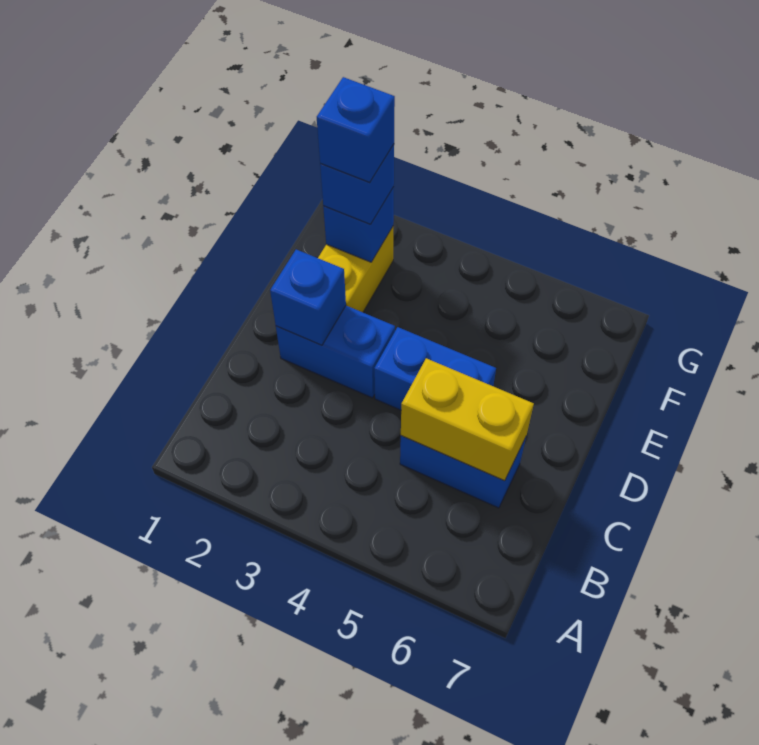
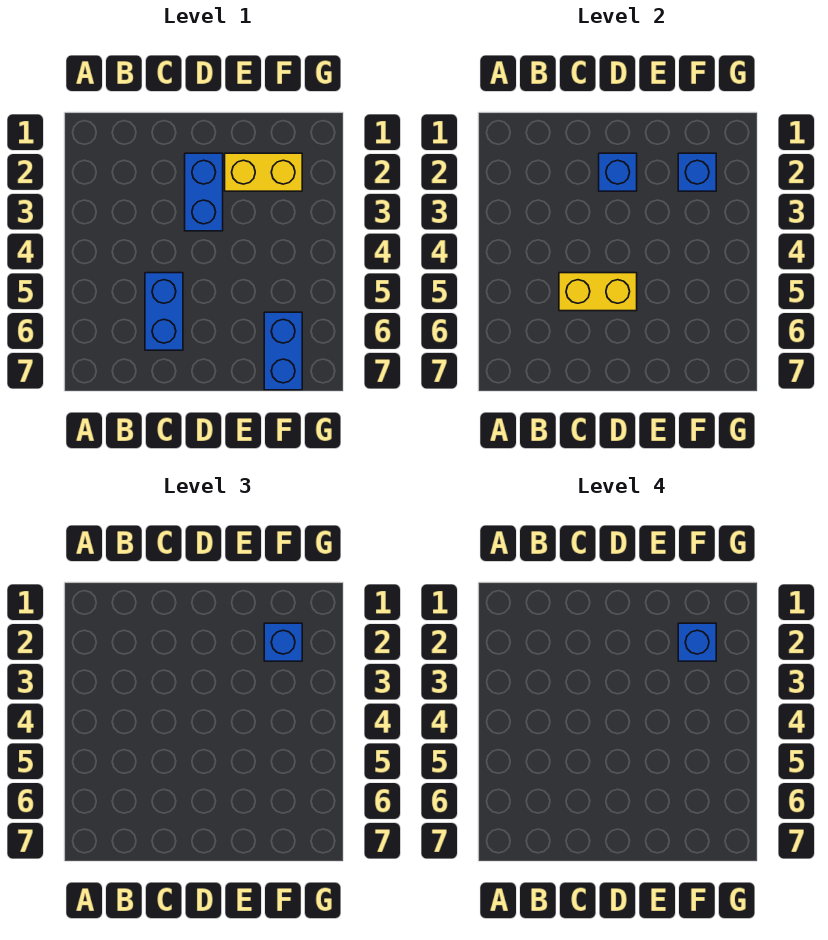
yellow 1x2 brick [401,358,534,481] -> yellow 1x2 brick turned to [559,273,637,311]
blue 1x2 brick [374,327,496,410] -> blue 1x2 brick moved to [264,312,302,390]

